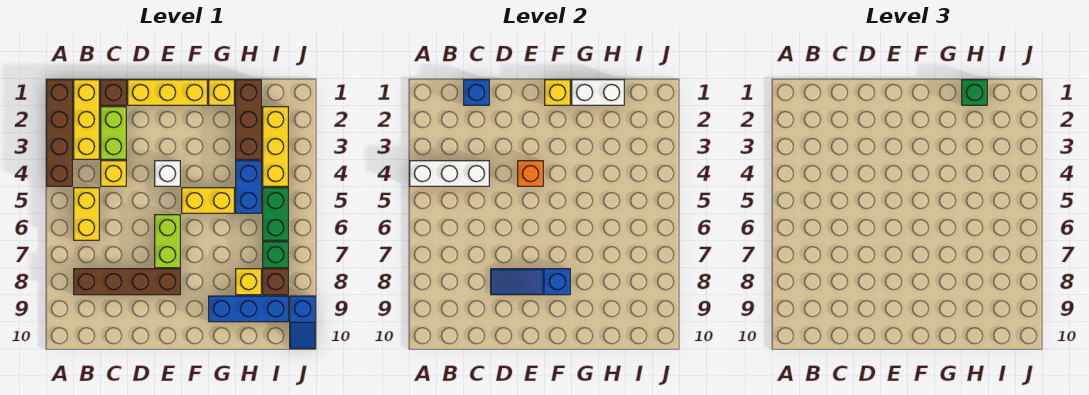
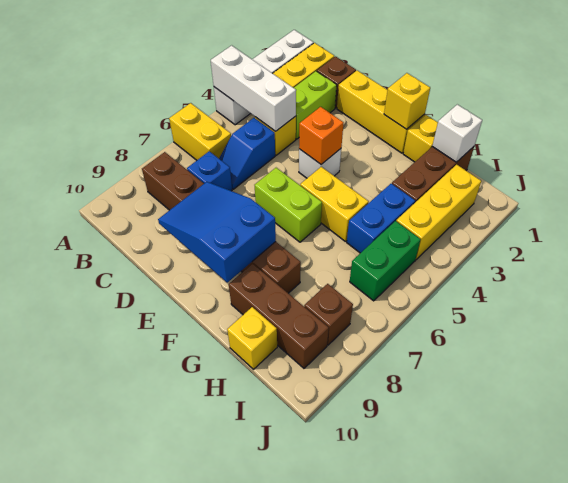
brown 1x4 brick [47,80,72,186] -> white 1x4 brick [214,30,314,125]
yellow 1x2 brick [74,188,99,240] -> yellow 1x2 brick turned to [169,103,231,160]
brown 1x4 brick [74,269,180,295] -> brown 1x6 brick [142,152,301,293]
blue 1x1 brick [464,80,489,105] -> blue 1x1 brick moved to [187,151,232,191]
blue 1x3 slope [491,269,570,295] -> blue 2x3 slope [158,182,276,282]
lime 1x2 brick [155,215,180,268] -> lime 1x2 brick turned to [255,168,322,242]
white 1x2 brick [572,80,624,105] -> white 1x1 brick [432,104,482,162]
blue 1x3 brick [209,296,288,322] -> brown 1x3 brick [229,264,329,368]
green 1x1 brick [962,80,987,105] -> none
yellow 1x1 brick [236,269,261,295] -> yellow 1x1 brick moved to [227,307,277,369]
green 1x1 brick [263,242,288,268] -> none
blue 1x2 slope [290,296,315,349] -> blue 1x2 slope moved to [219,118,275,189]

